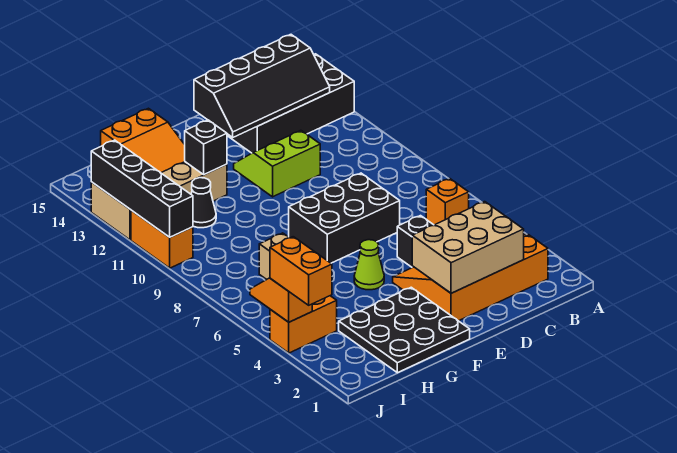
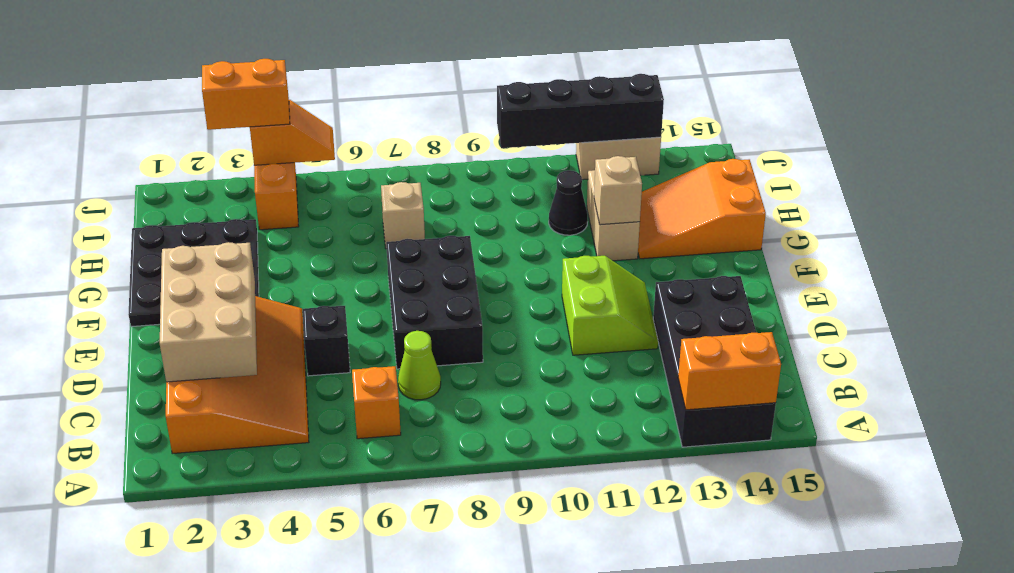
black 2x4 slope [194,35,330,137] -> none
lime 1x1 cone [354,240,384,290] -> lime 1x1 cone moved to [398,331,441,400]
black 1x1 brick [185,120,227,175] -> tan 1x1 brick [594,156,642,225]
orange 1x2 brick [131,210,193,268] -> orange 1x2 brick moved to [678,332,781,410]

